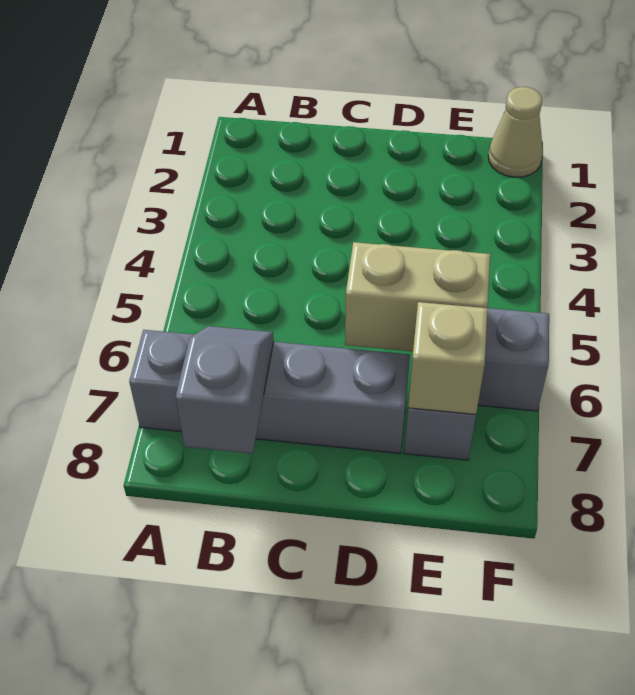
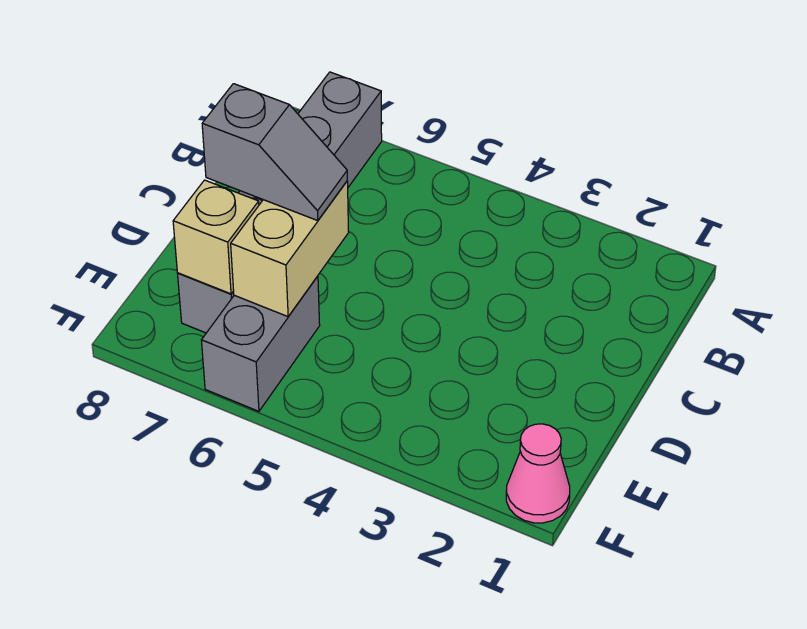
grey 1x2 slope [175,326,274,453] -> grey 1x2 slope moved to [202,84,347,221]
tan 1x1 cone [488,87,543,177] -> pink 1x1 cone [506,424,570,523]

